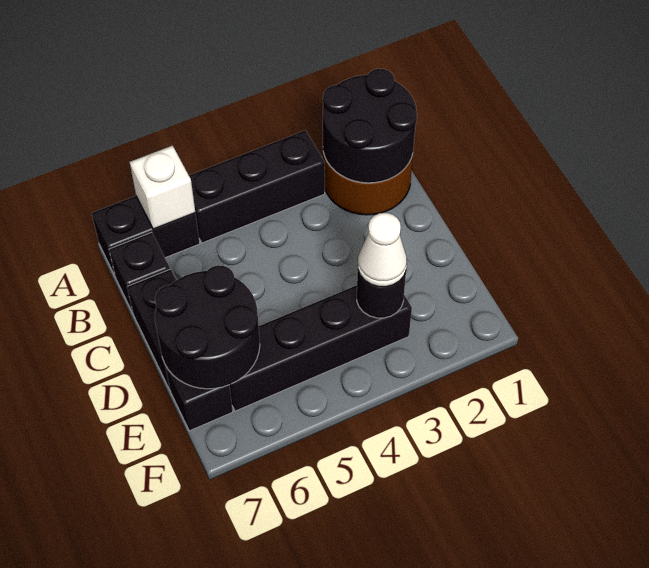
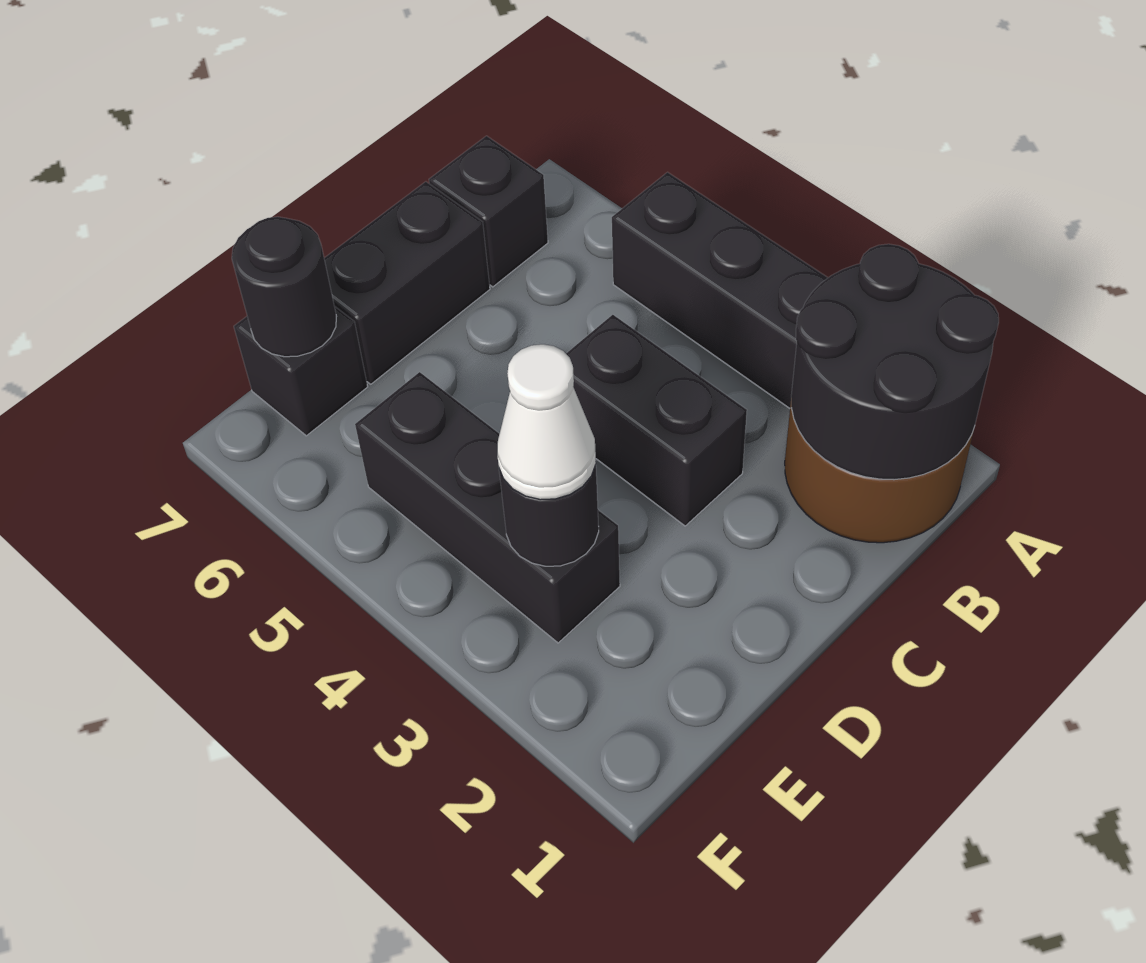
black 1x2 brick [92,196,200,277] -> black 1x2 brick moved to [566,315,747,526]
white 1x1 brick [130,146,195,229] -> none
black 2x2 round brick [155,265,260,389] -> black 1x1 round brick [232,217,336,357]
black 1x4 brick [230,285,412,411] -> black 1x3 brick [355,372,620,643]

